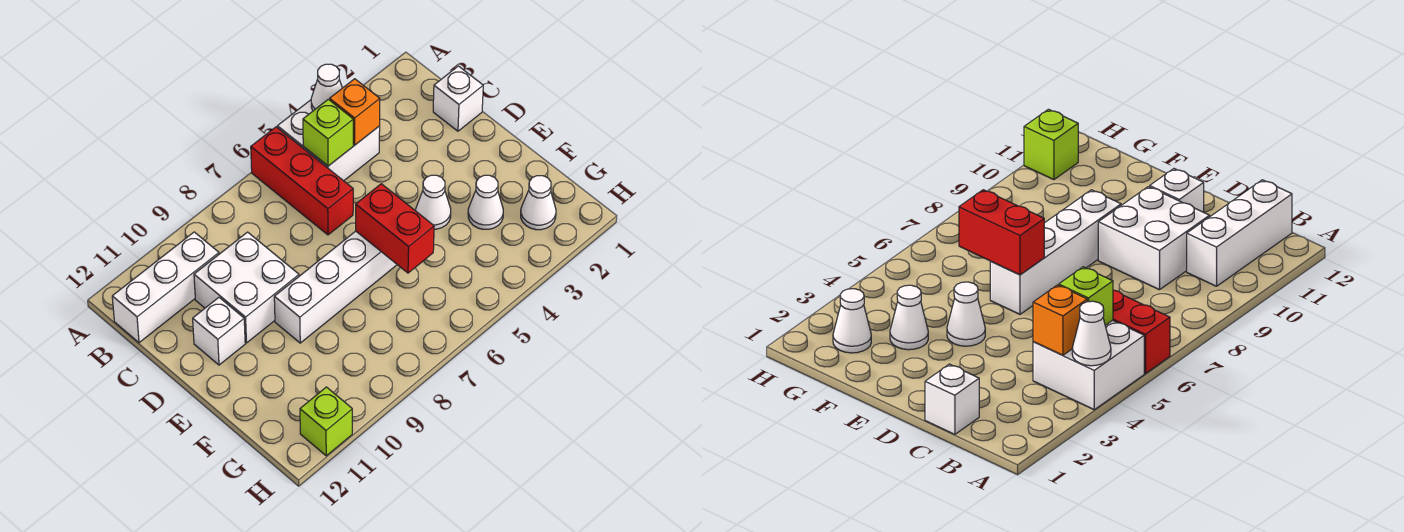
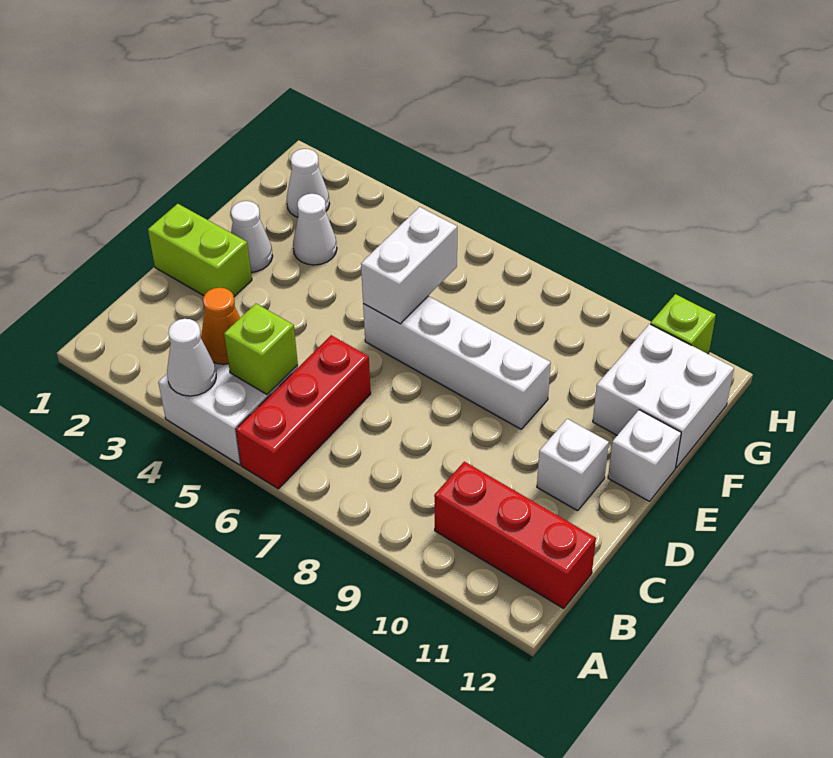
orange 1x1 brick [330,79,380,145] -> orange 1x1 cone [201,288,240,364]
white 1x3 brick [112,232,219,343] -> red 1x3 brick [434,462,596,608]
white 1x1 brick [433,66,483,131] -> white 1x1 brick moved to [608,410,681,501]
white 2x2 brick [194,232,299,343] -> white 2x2 brick moved to [593,324,734,468]
none -> lime 1x2 brick [148,204,252,296]
white 1x1 cone [416,175,451,229] -> white 1x1 cone moved to [231,201,273,272]
red 1x2 brick [356,184,434,273] -> white 1x2 brick [361,207,457,324]

